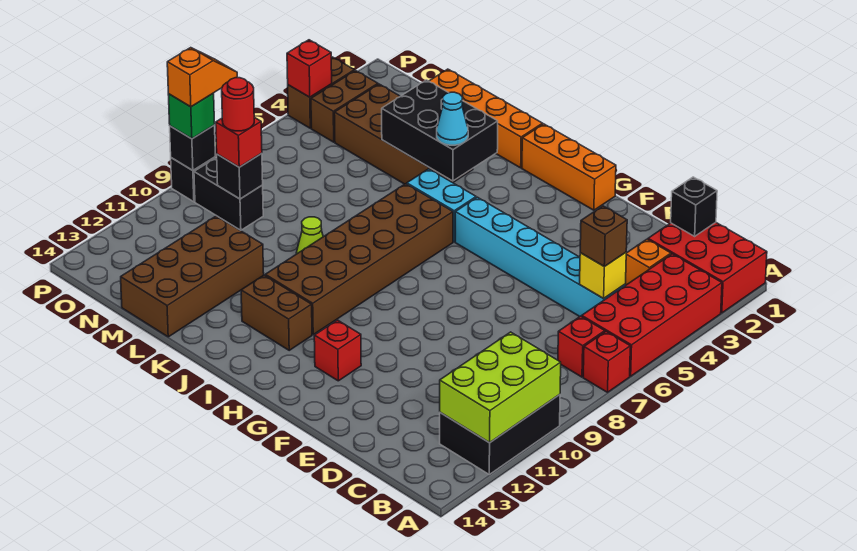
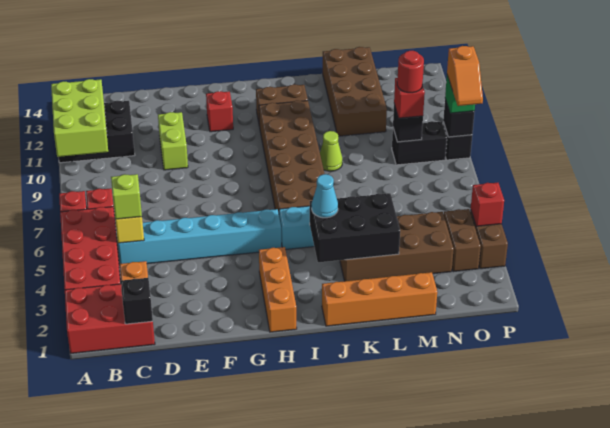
black 2x3 brick [440,395,560,474] -> black 2x3 brick turned to [59,101,135,163]
brown 1x1 brick [580,206,627,267] -> lime 1x1 brick [111,174,142,219]
none -> lime 1x2 brick [158,112,188,170]
orange 1x3 brick [522,124,616,210] -> orange 1x3 brick turned to [259,247,297,332]

